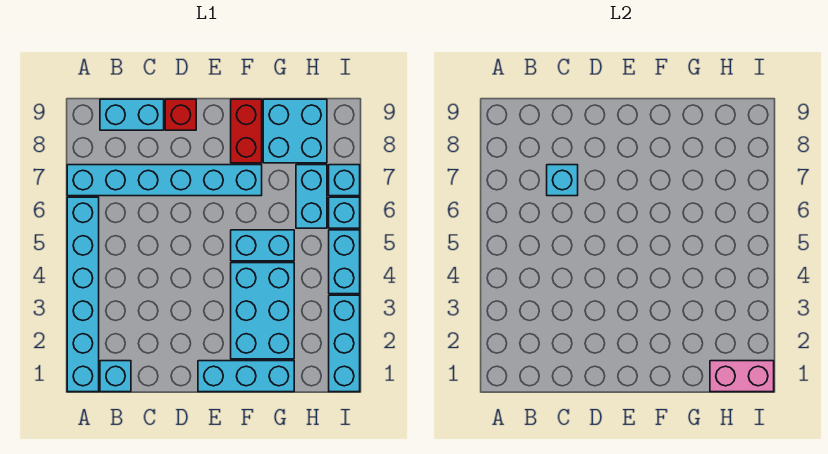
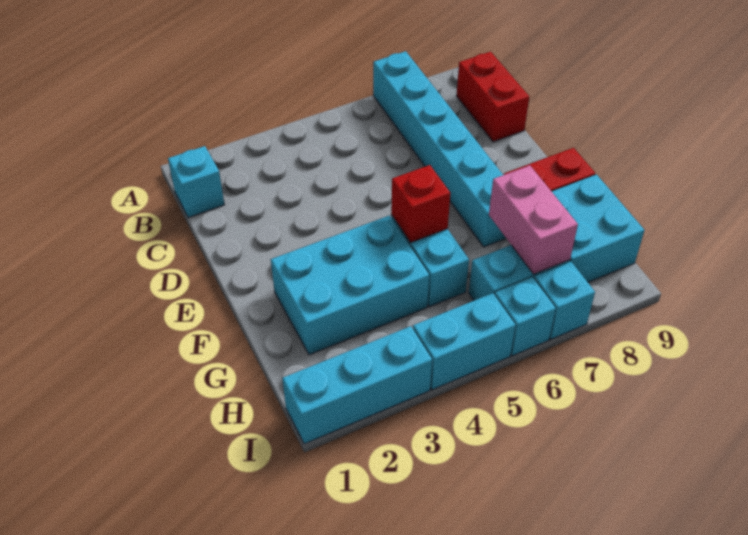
cyan 1x6 brick [67,197,99,392] -> none
cyan 1x2 brick [100,99,164,130] -> red 1x2 brick [456,52,529,142]
cyan 1x1 brick [547,165,578,196] -> none
red 1x1 brick [165,99,196,130] -> red 1x1 brick moved to [391,165,450,243]
cyan 1x3 brick [198,361,294,392] -> none
pink 1x2 brick [710,361,774,392] -> pink 1x2 brick moved to [489,166,578,274]

